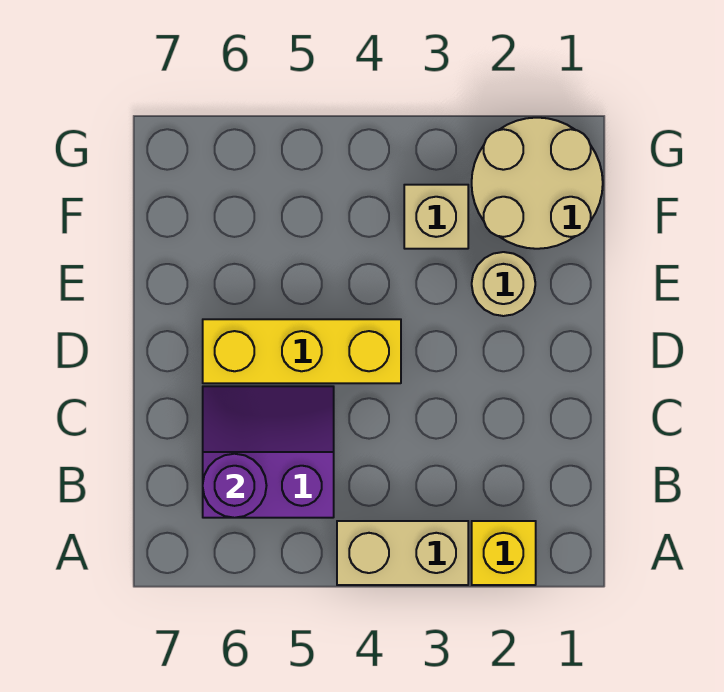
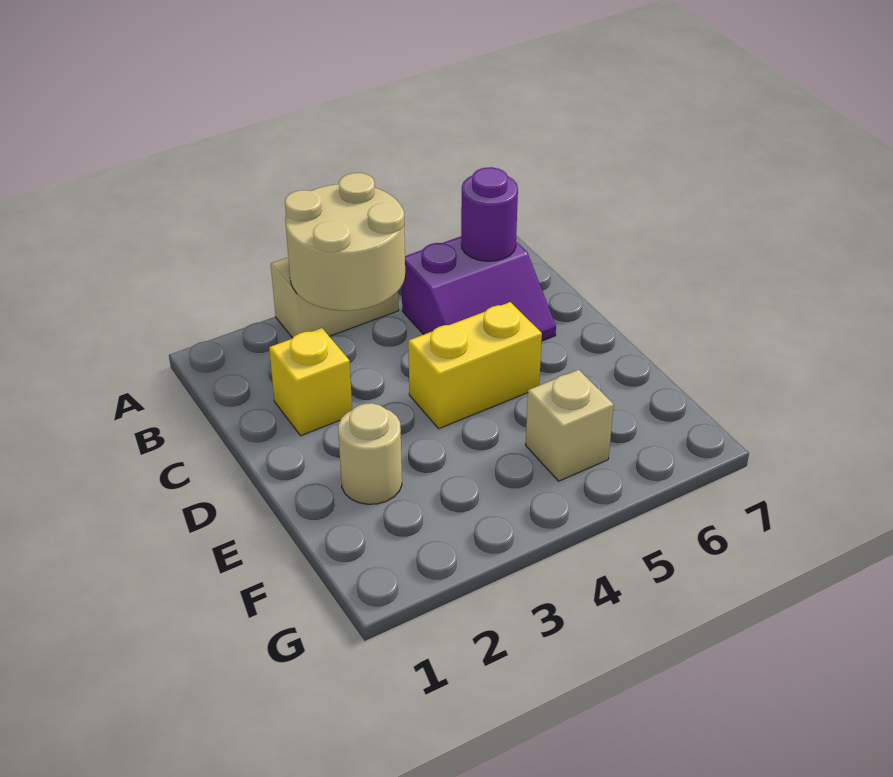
yellow 1x1 brick [472,521,536,585] -> yellow 1x1 brick moved to [269,328,352,436]
yellow 1x3 brick [203,319,401,383] -> yellow 1x2 brick [408,302,542,429]
tan 2x2 round brick [472,118,603,249] -> tan 2x2 round brick moved to [285,173,405,311]
tan 1x1 brick [404,185,468,249] -> tan 1x1 brick moved to [526,370,614,481]

